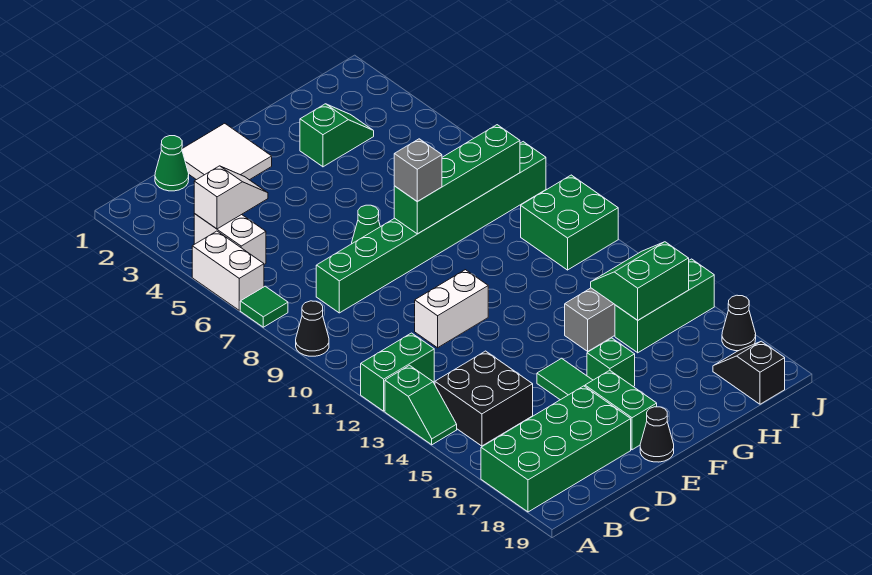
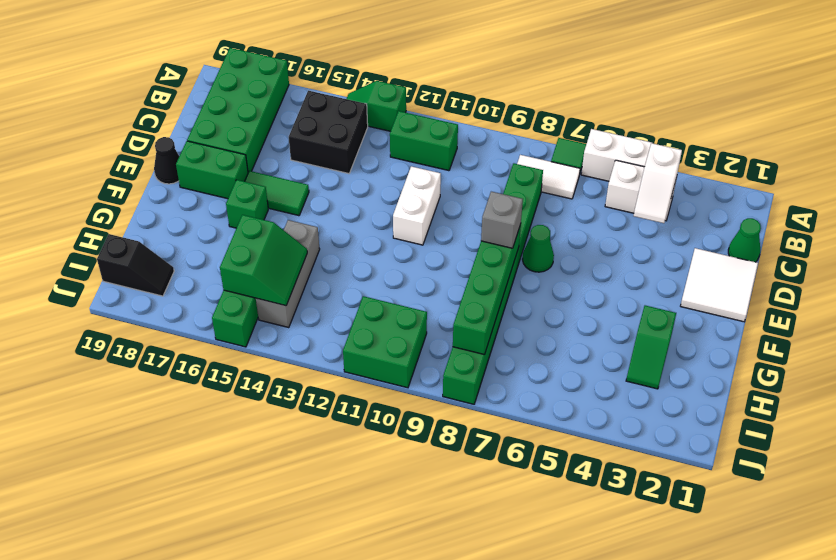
black 1x1 cone [296,301,329,356] -> none
green 1x2 brick [361,333,434,411] -> green 1x2 brick turned to [390,111,458,171]
none -> white 1x2 tile [517,155,580,199]
black 1x1 cone [722,295,756,351] -> none

